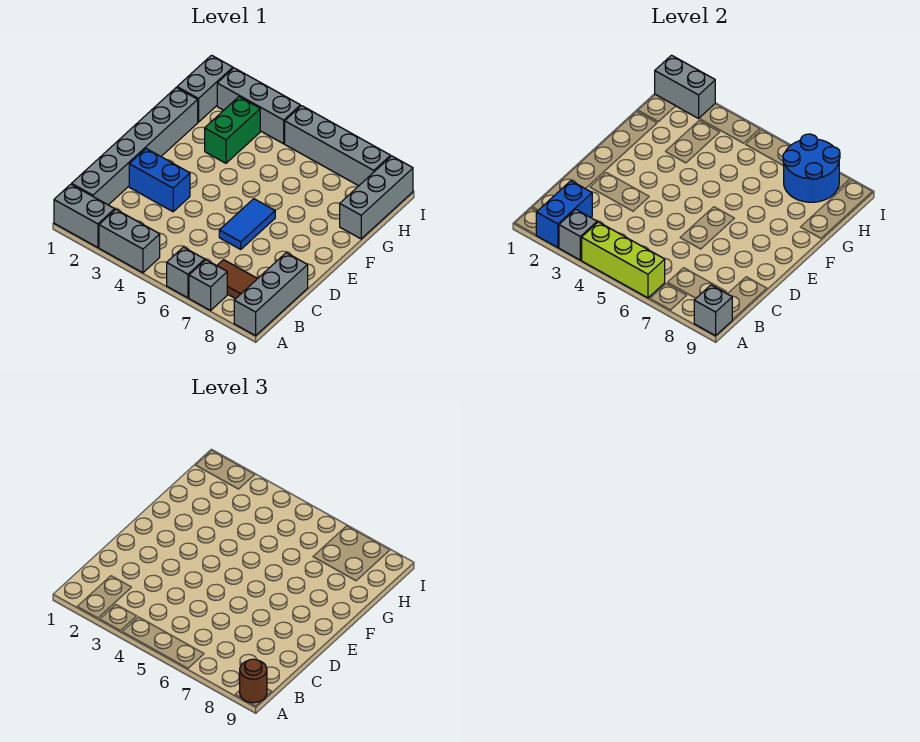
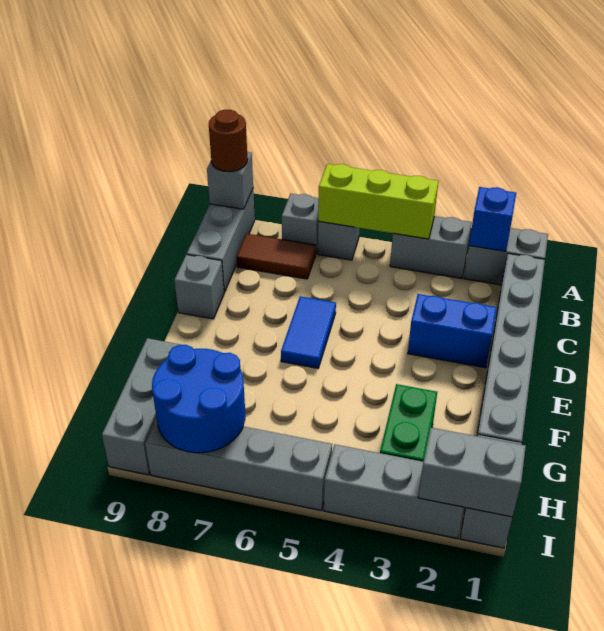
blue 1x2 brick [536,181,592,248] -> blue 1x1 brick [469,187,516,251]
grey 1x1 brick [559,210,597,260] -> grey 1x1 brick moved to [174,255,224,319]

